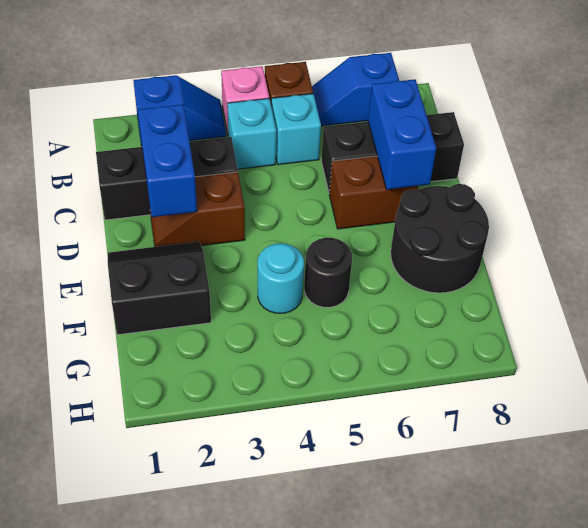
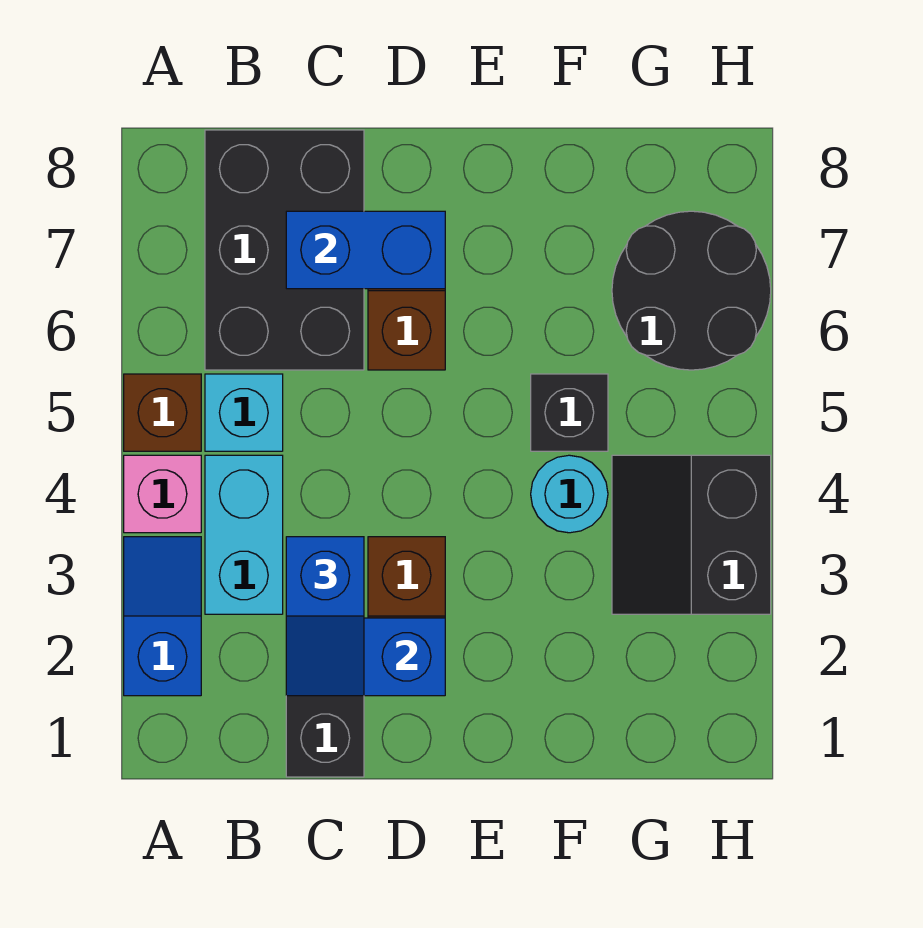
blue 1x2 slope [312,53,399,126] -> blue 1x2 slope moved to [286,537,364,696]
cyan 1x1 brick [227,98,276,169] -> cyan 1x2 brick [205,455,283,614]
black 1x3 brick [321,112,464,194] -> black 2x3 brick [205,130,364,370]
black 2x2 slope [108,242,211,335] -> black 2x2 slope moved to [612,455,771,614]
black 2x2 round brick [391,184,489,293] -> black 2x2 round brick moved to [612,211,771,370]
black 1x1 round brick [304,238,352,307] -> black 1x1 brick [531,374,608,451]

